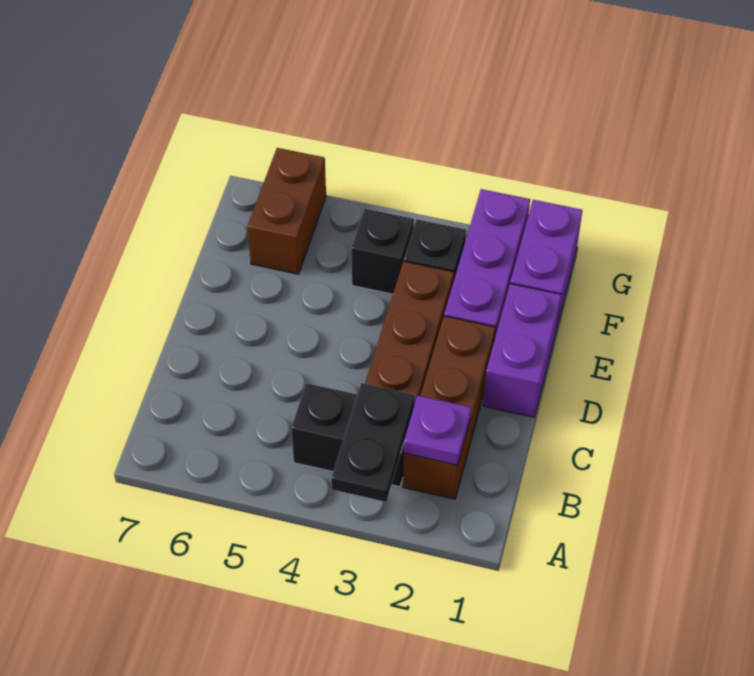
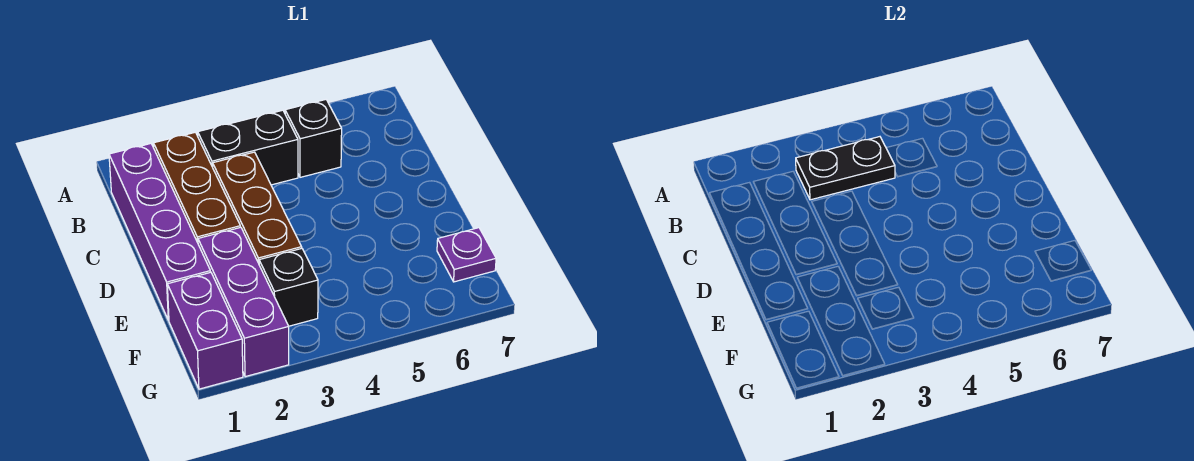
black 1x2 plate [331,383,415,502] -> black 1x2 plate turned to [796,137,895,200]
purple 1x1 plate [404,395,471,465] -> purple 1x1 plate moved to [437,228,496,282]
purple 1x2 brick [483,284,561,417] -> purple 1x4 brick [109,144,210,320]
black 1x1 brick [351,209,414,294] -> black 1x1 brick moved to [285,100,342,177]
brown 1x2 brick [247,148,326,274] -> none

